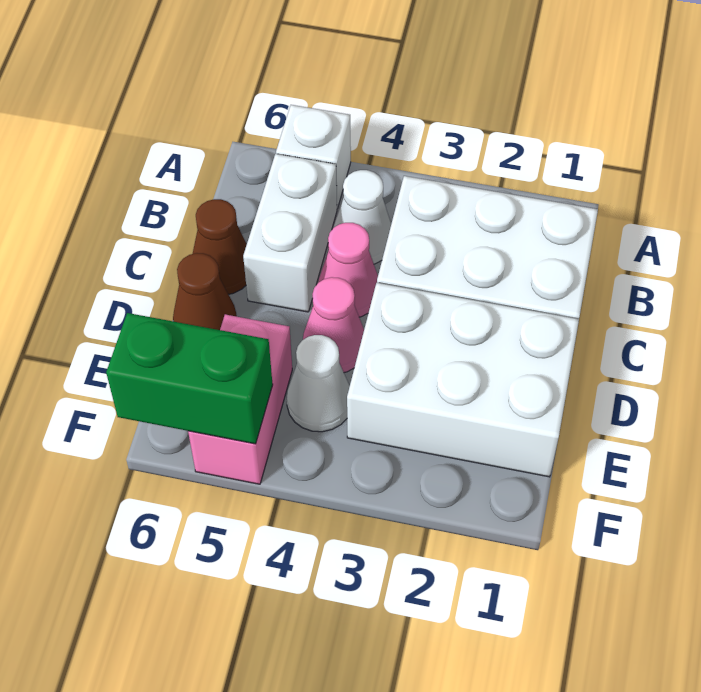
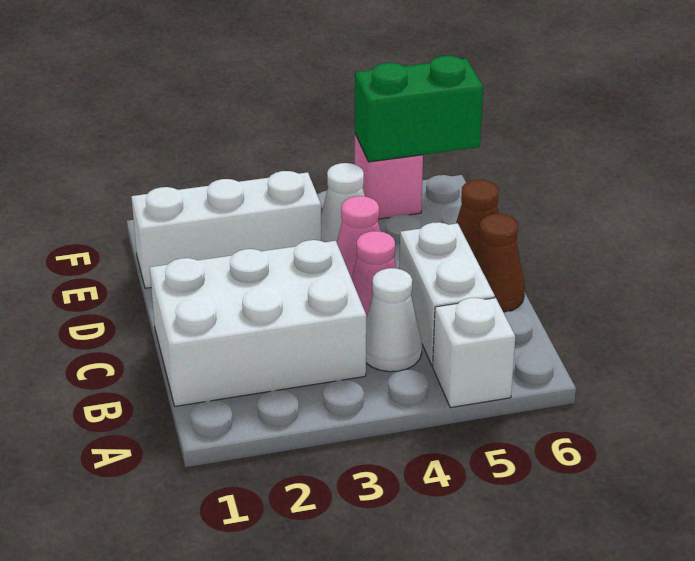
white 2x3 brick [347,283,579,477] -> white 1x3 brick [131,171,321,288]
pink 1x2 brick [188,314,292,484] -> pink 1x1 brick [355,134,423,219]

